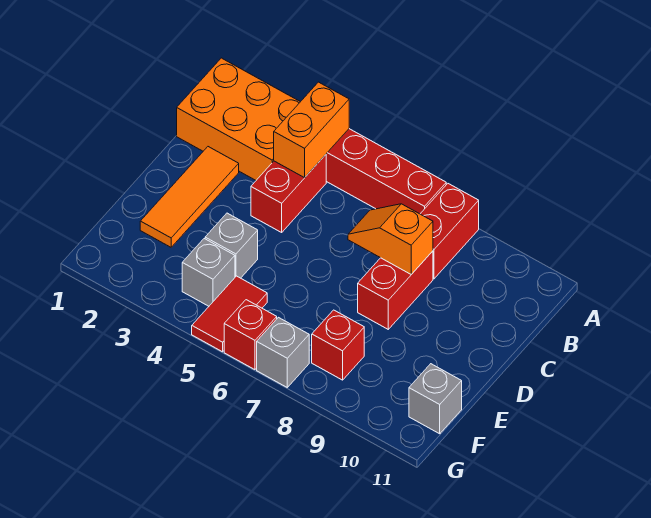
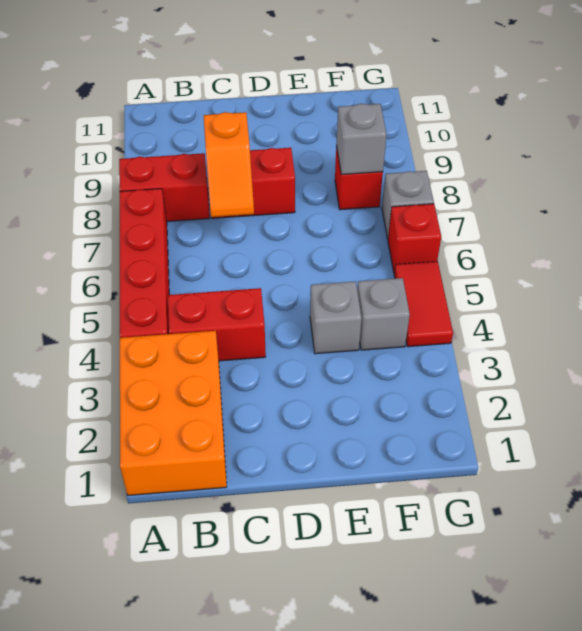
orange 1x2 brick [274,82,349,178] -> none
orange 1x3 tile [140,147,239,247] -> none
red 1x2 tile [192,276,267,352] -> red 1x2 tile turned to [394,261,453,347]
grey 1x1 brick [409,364,462,434] -> grey 1x1 brick moved to [337,104,387,175]

